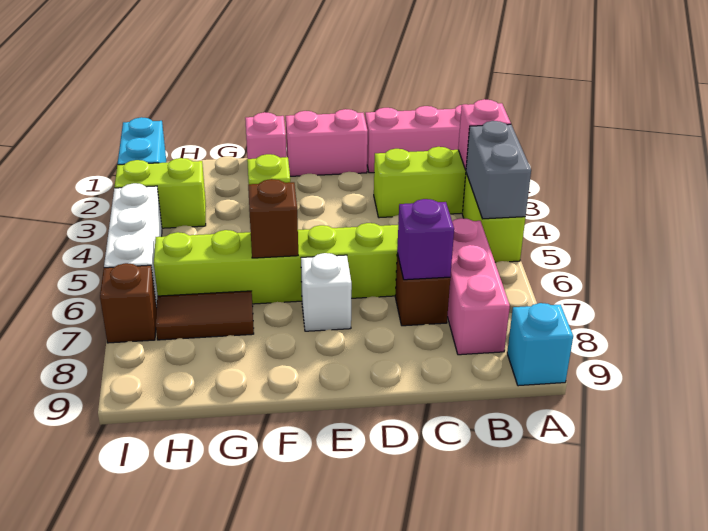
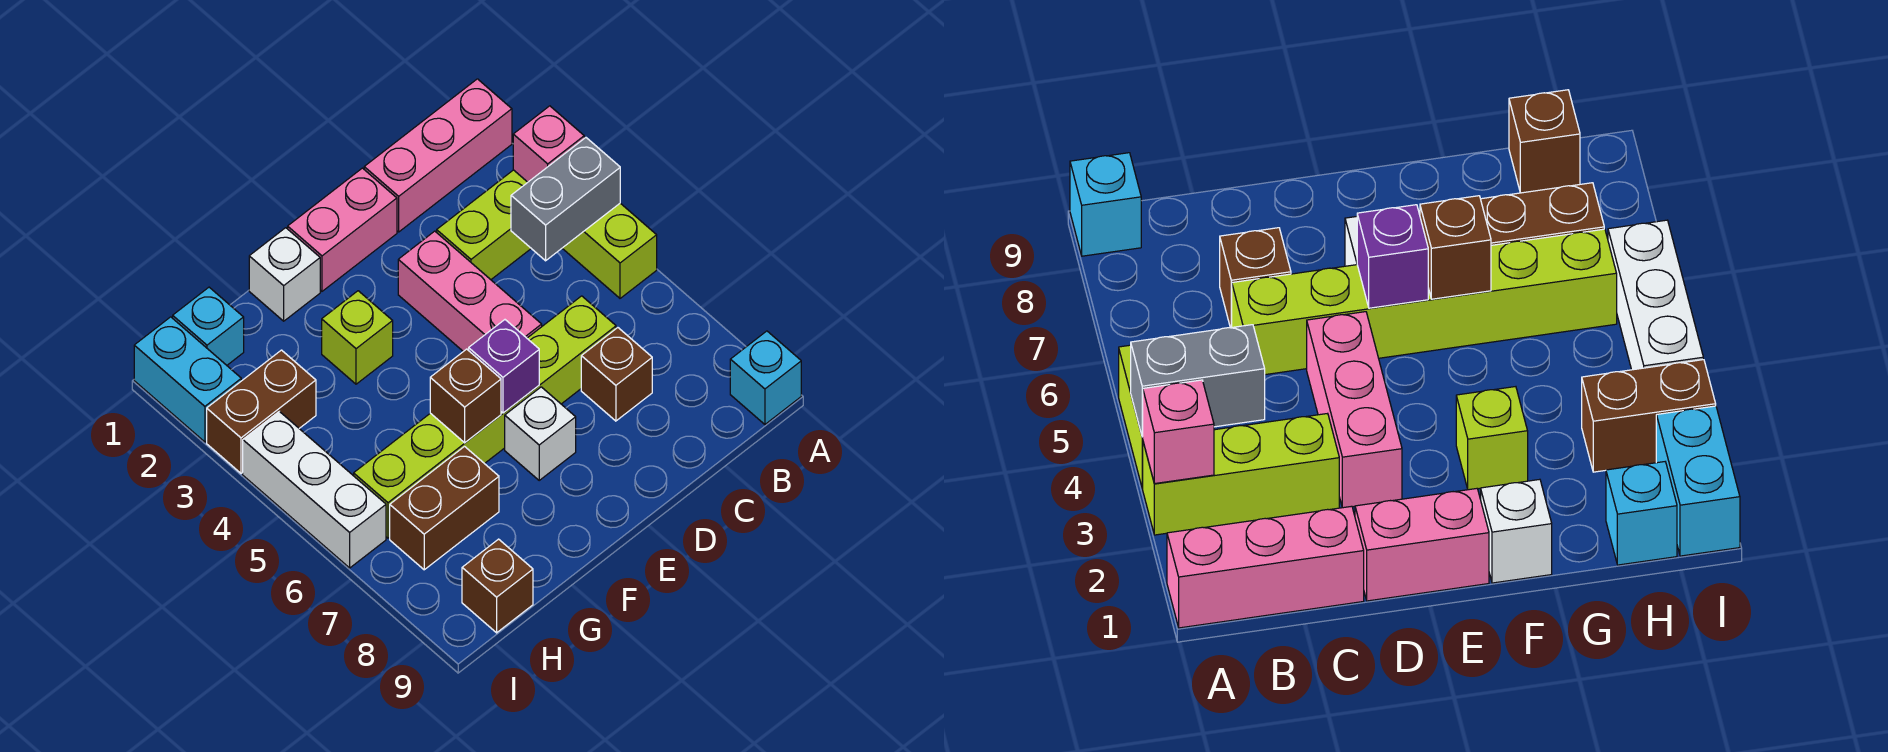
grey 1x2 brick [466,121,531,219] -> grey 1x2 brick turned to [511,138,620,261]
pink 1x3 brick [447,218,510,355] -> pink 1x3 brick moved to [398,231,542,351]
purple 1x1 brick [397,199,454,280] -> purple 1x1 brick moved to [469,320,539,413]
pink 1x1 brick [245,112,286,159] -> white 1x1 brick [249,228,320,321]
brown 1x2 tile [156,291,254,340] -> brown 1x2 brick [390,447,499,570]
none -> cyan 1x1 brick [173,287,244,365]
lime 1x2 brick [115,158,206,228] -> brown 1x2 brick [207,350,316,473]
brown 1x1 brick [100,263,157,343] -> brown 1x1 brick moved to [462,539,533,633]

